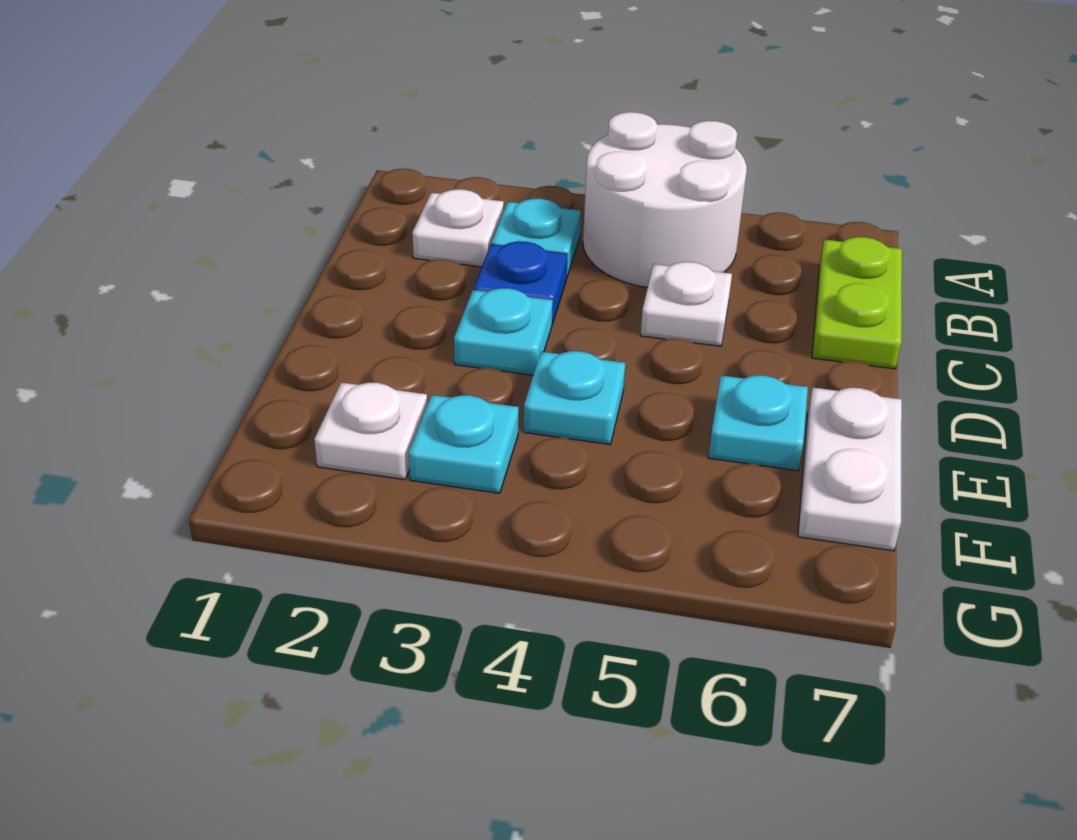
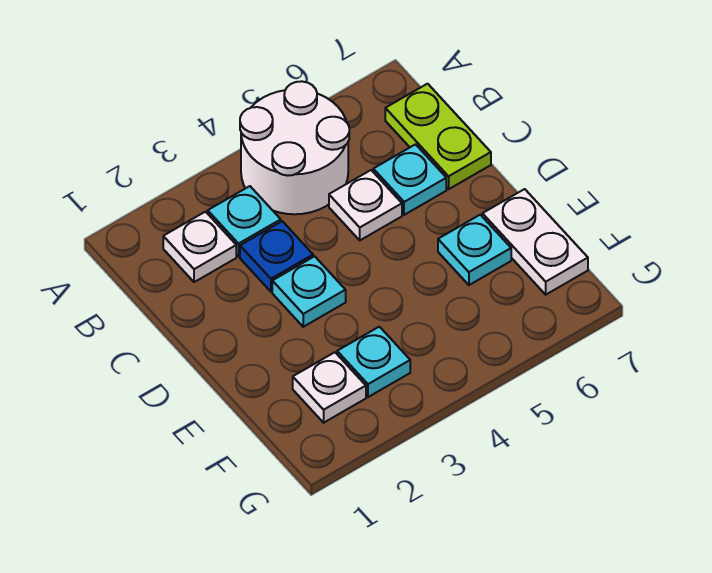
cyan 1x1 plate [524,351,625,444] -> cyan 1x1 plate moved to [373,144,446,215]

